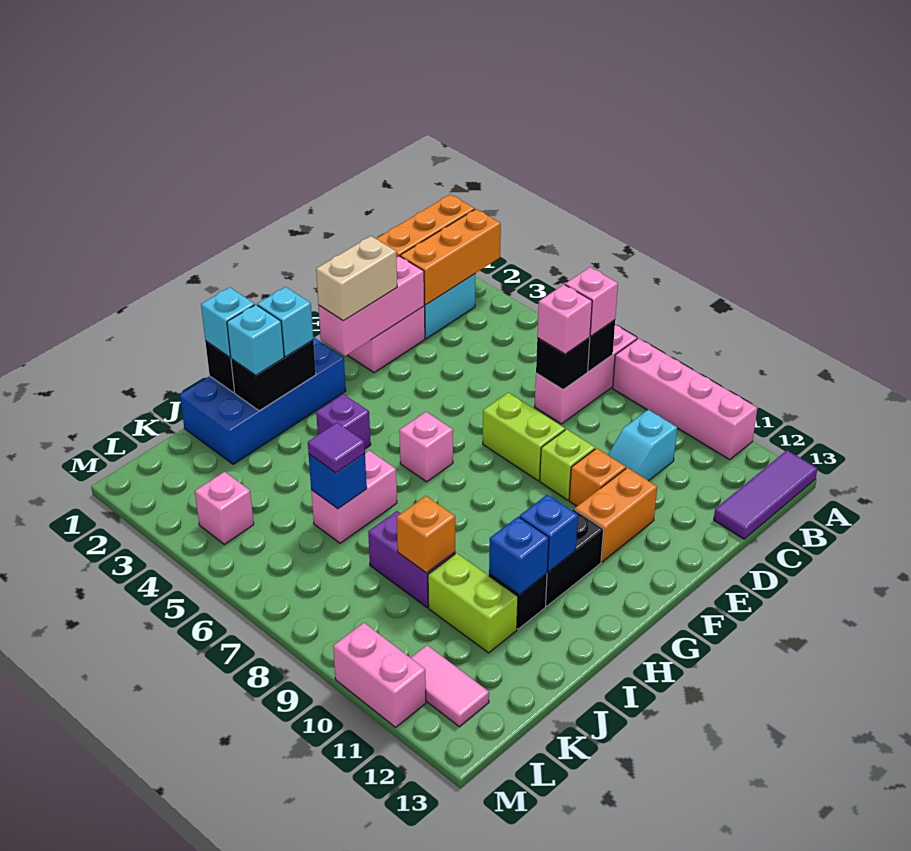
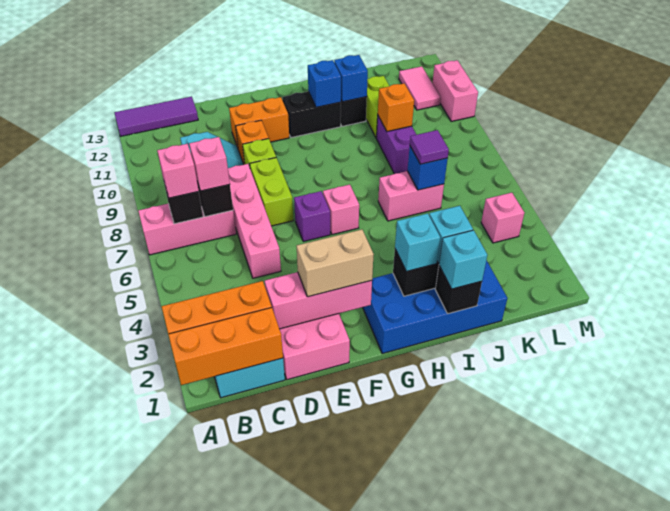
pink 1x4 brick [613,339,757,460] -> pink 1x4 brick moved to [228,164,281,278]
purple 1x1 brick [316,394,371,449] -> purple 1x1 brick moved to [294,191,330,242]

